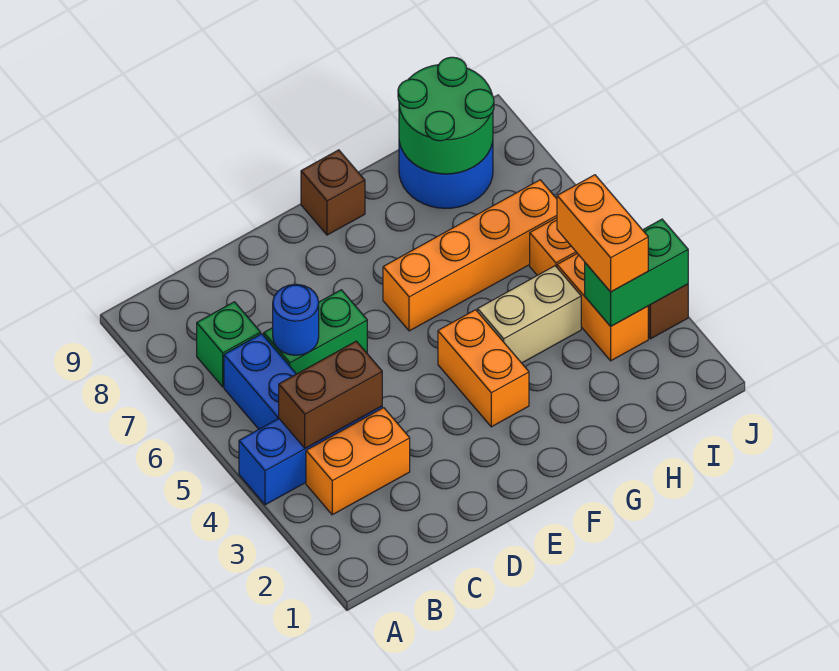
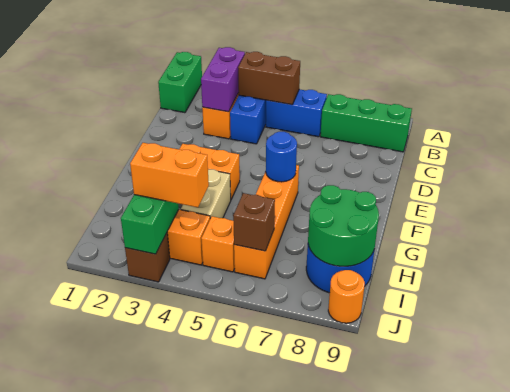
none -> purple 1x2 brick [201,47,245,112]
brown 1x2 brick [279,341,382,448] -> brown 1x2 brick turned to [238,52,300,105]
green 1x1 brick [197,302,261,387] -> green 1x3 brick [320,94,412,152]
green 1x2 brick [264,290,367,374] -> green 1x2 brick moved to [158,52,202,113]
blue 1x1 round brick [273,284,319,355] -> blue 1x1 round brick moved to [266,132,297,182]
brown 1x1 brick [301,150,365,235] -> brown 1x1 brick moved to [233,193,275,251]
none -> orange 1x1 round brick [328,270,365,323]

